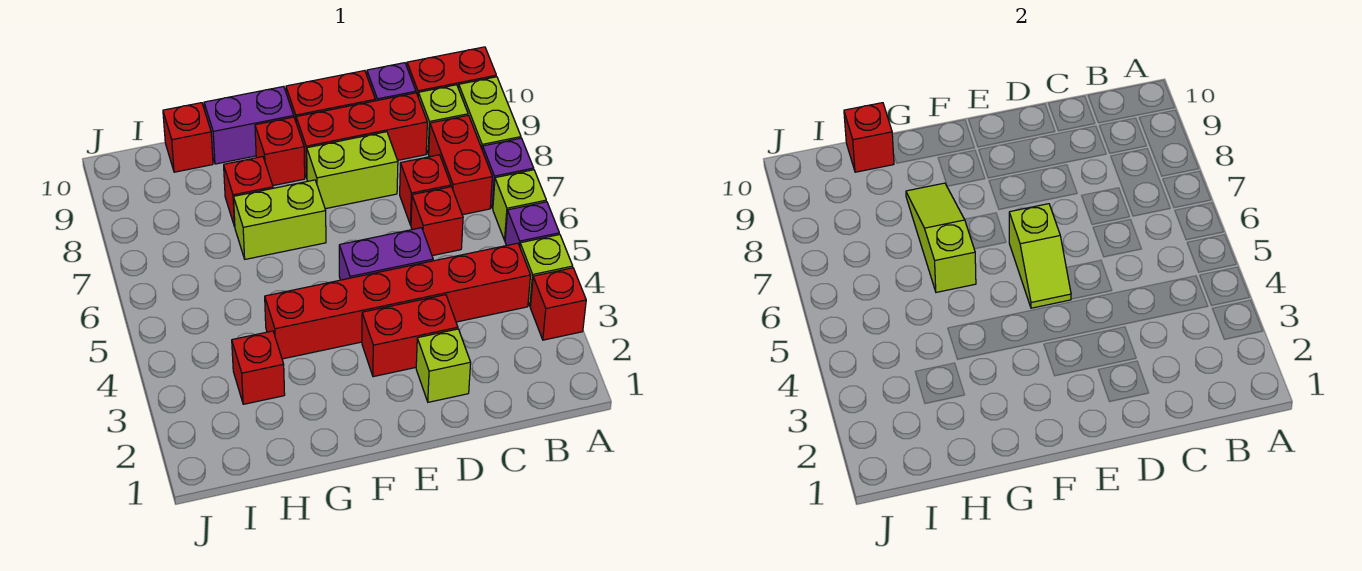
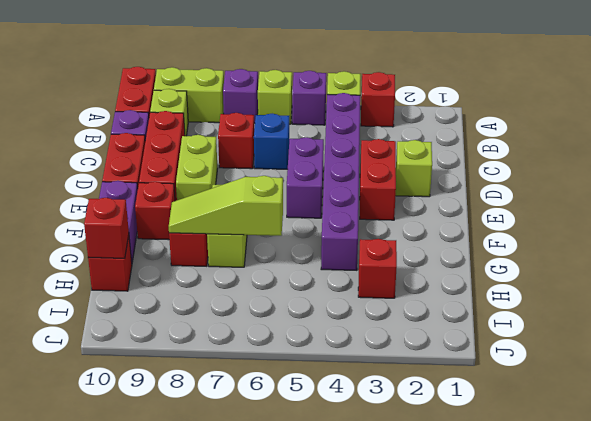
red 1x6 brick [265,243,531,359] -> purple 1x6 brick [321,93,360,270]
red 1x2 brick [429,115,492,215] -> none
red 1x1 brick [411,187,463,256] -> blue 1x1 brick [254,114,289,169]
lime 1x2 slope [1009,204,1071,308] -> none

